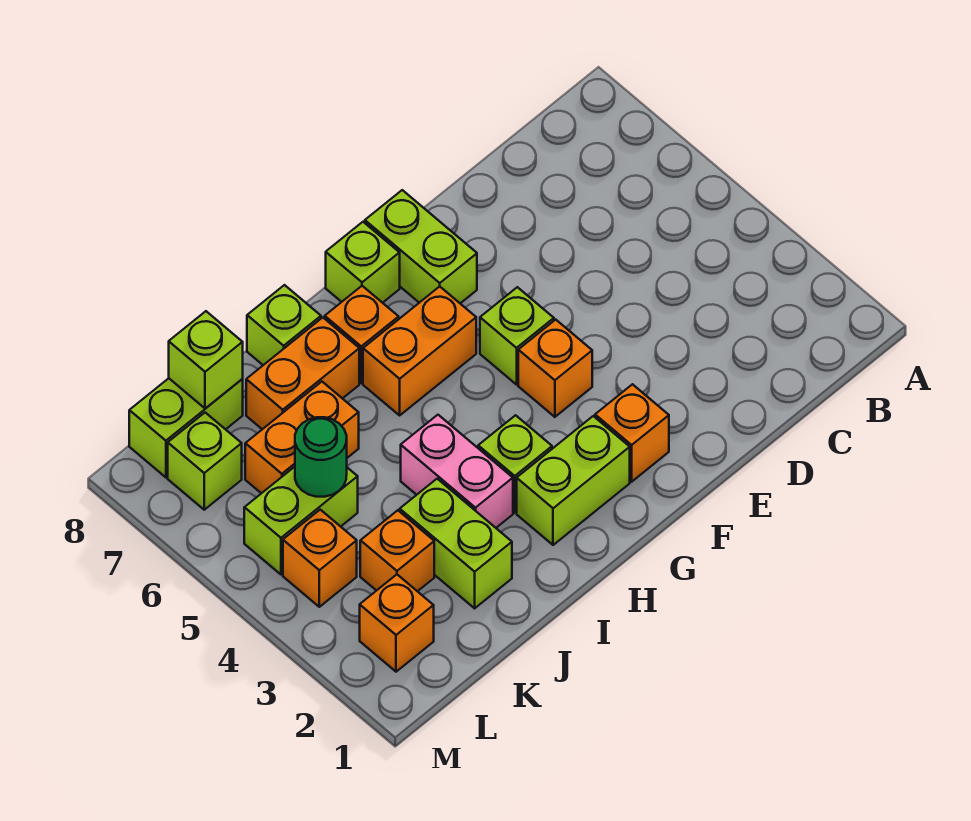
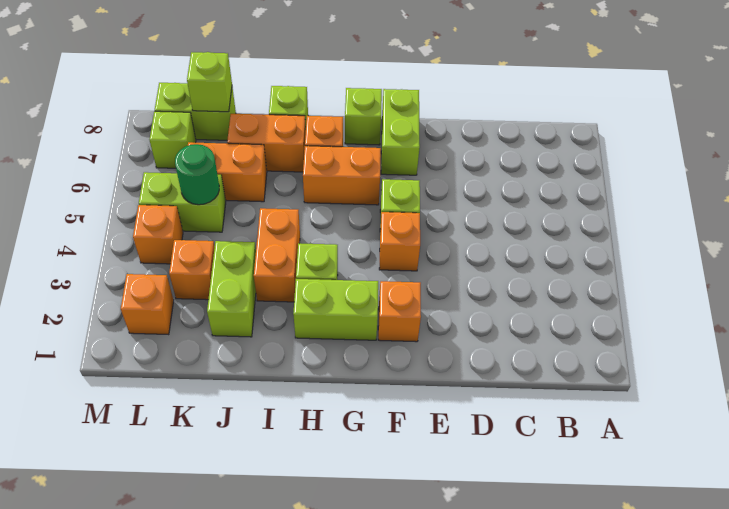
pink 1x2 brick [401,415,513,528] -> orange 1x2 brick [254,208,300,302]

